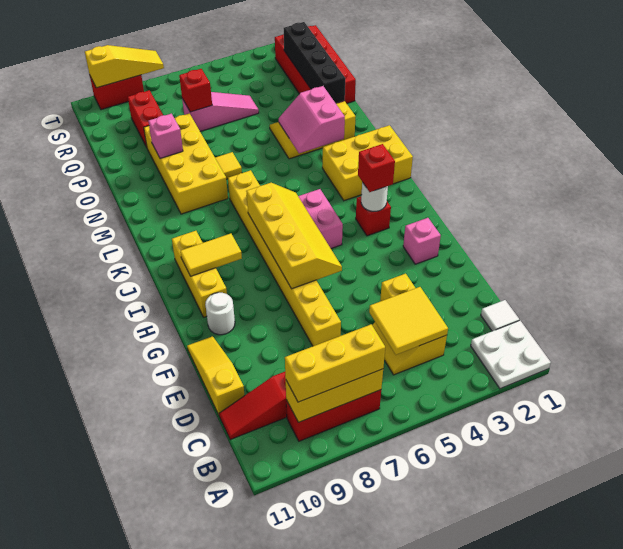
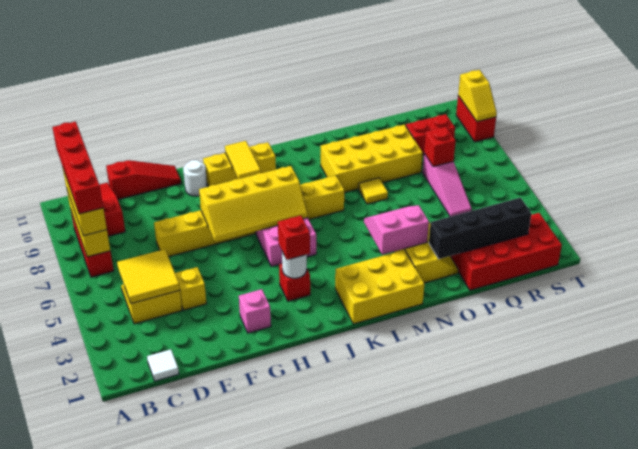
white 2x2 plate [471,320,551,389] -> none
none -> red 1x4 brick [52,122,103,214]
yellow 1x3 slope [187,336,245,415] -> red 1x3 slope [106,160,181,199]
yellow 2x3 brick [322,125,413,201] -> yellow 2x3 brick turned to [335,250,424,324]
pink 1x1 brick [148,114,183,158] -> none
yellow 1x3 slope [85,45,164,88] -> yellow 1x2 slope [458,70,497,122]

